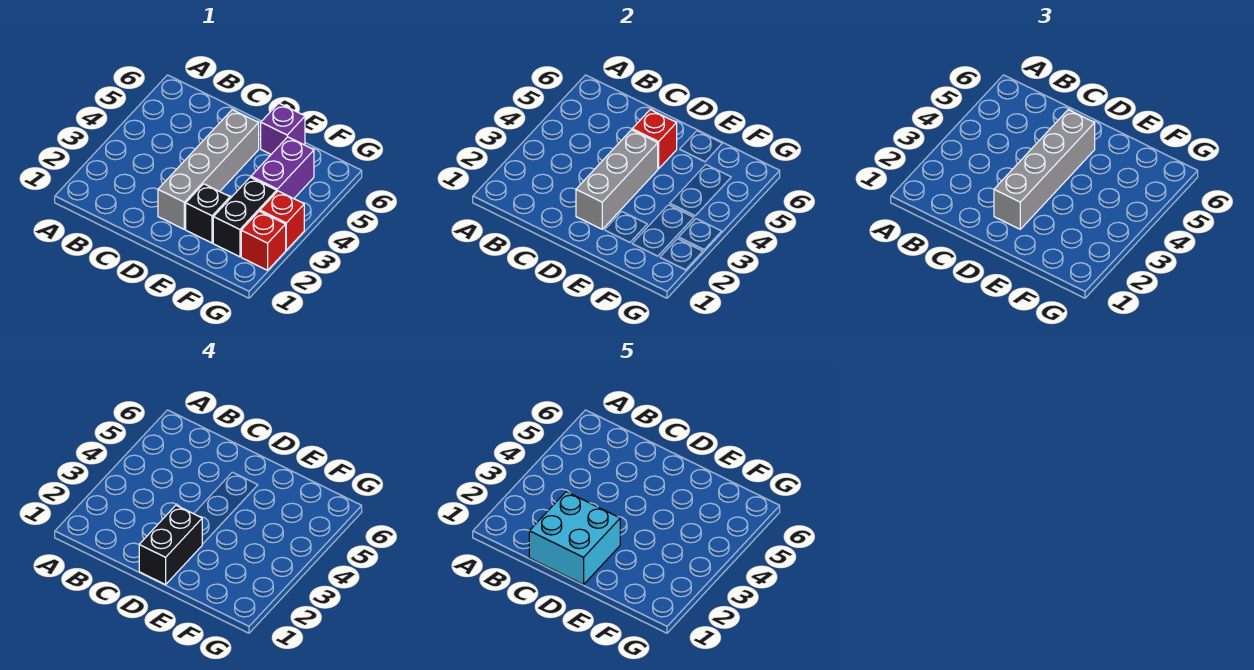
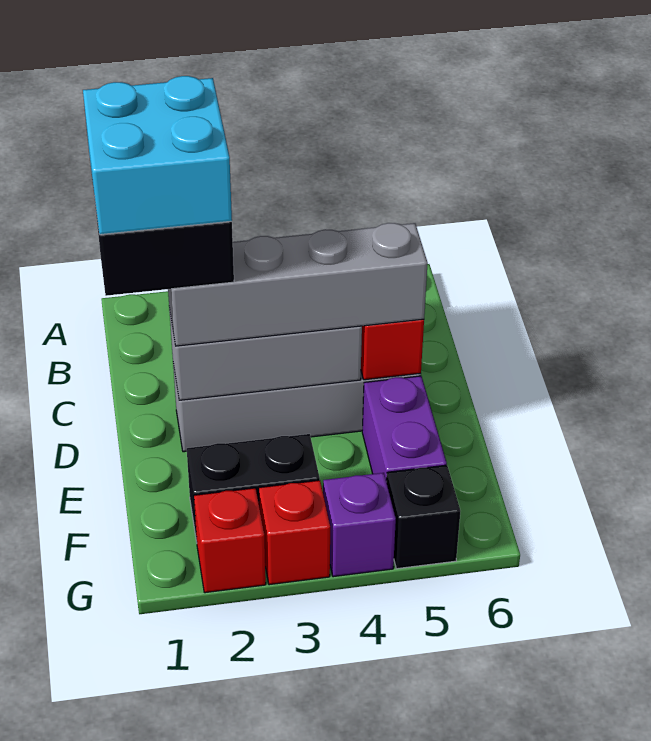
black 1x1 brick [186,184,230,243] -> black 1x1 brick moved to [387,465,460,569]
purple 1x1 brick [261,103,305,154] -> purple 1x1 brick moved to [323,473,396,577]
purple 1x2 brick [251,137,314,199] -> purple 1x2 brick turned to [362,376,447,482]

